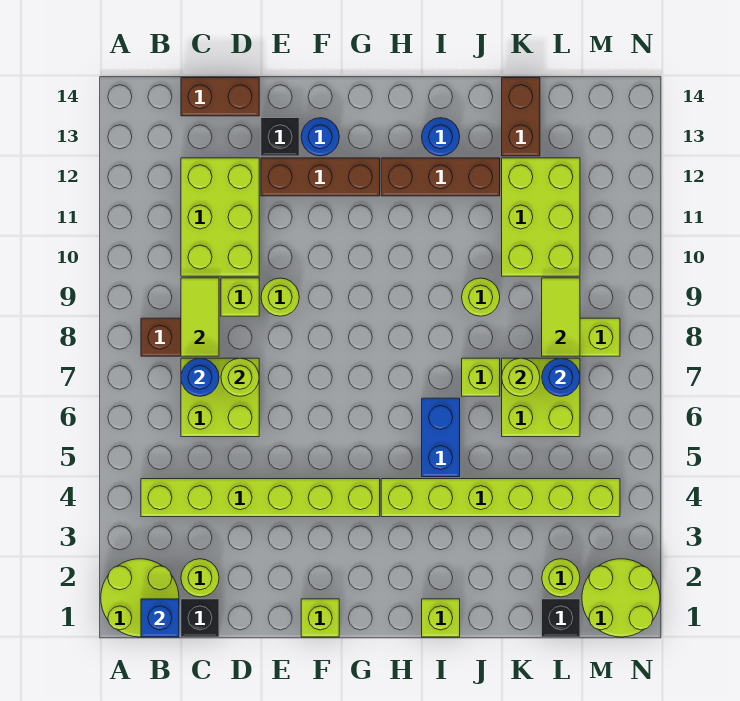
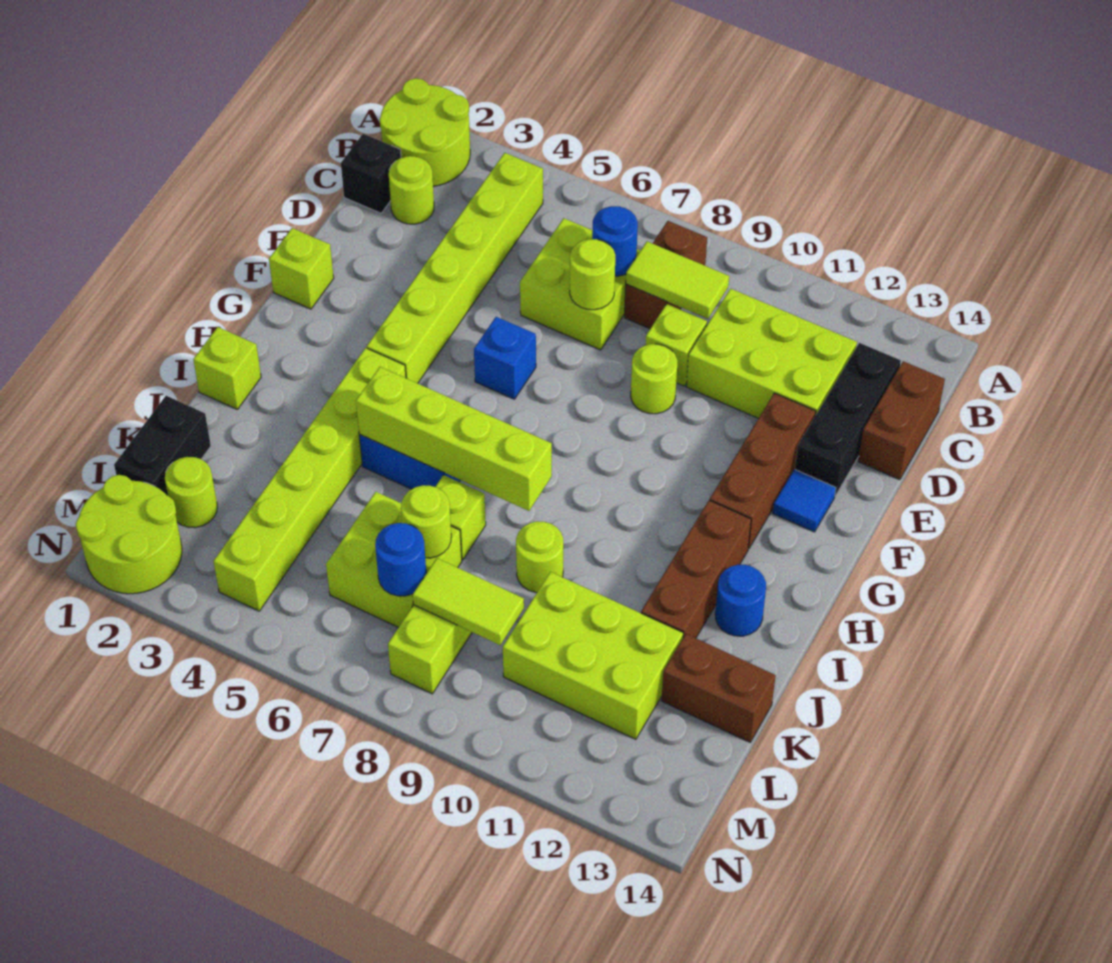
blue 1x1 brick [141,599,179,637] -> blue 1x1 brick moved to [474,317,536,399]
black 1x1 brick [261,118,299,156] -> black 1x3 brick [795,343,901,496]
blue 1x1 round brick [301,118,339,156] -> blue 1x1 tile [773,469,836,532]
none -> lime 1x4 brick [356,367,552,511]
black 1x1 brick [542,599,580,637] -> black 1x2 brick [114,396,211,496]

